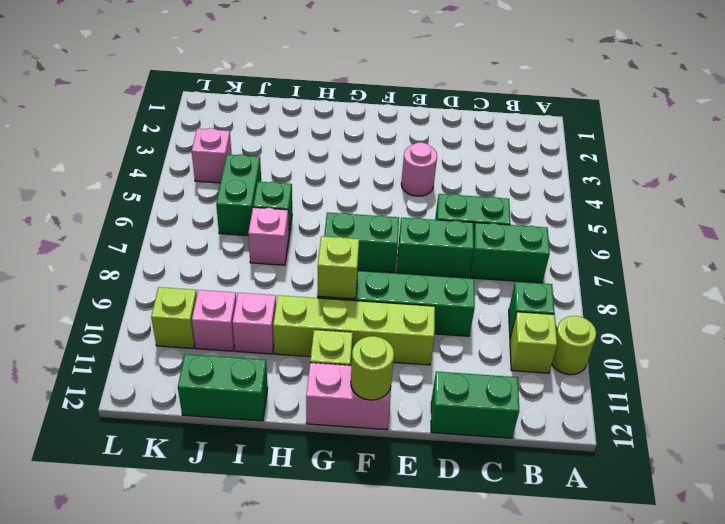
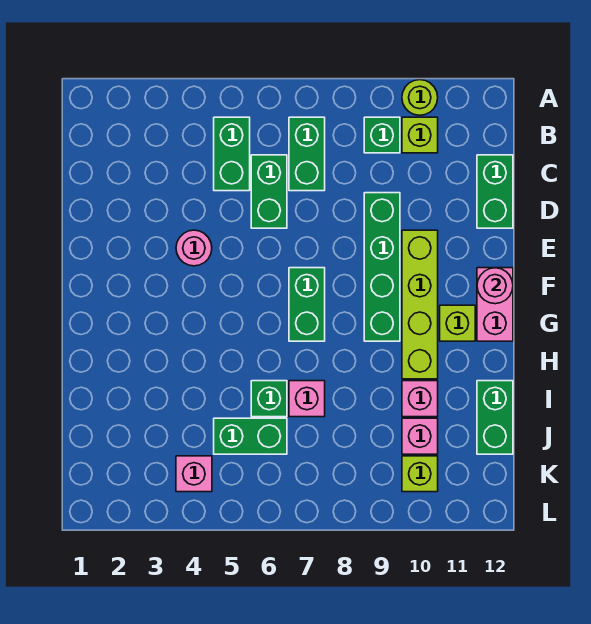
green 1x2 brick [397,218,474,278] -> green 1x2 brick moved to [214,117,250,191]
lime 1x1 round brick [351,336,394,400] -> pink 1x1 round brick [477,268,513,304]
lime 1x1 brick [317,236,359,299] -> none

